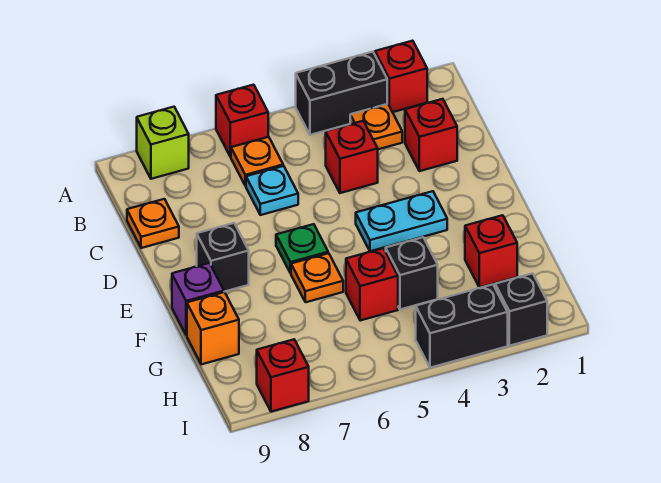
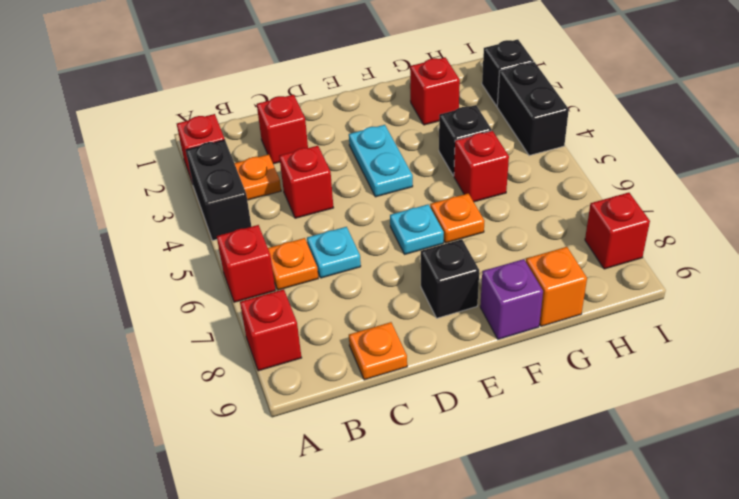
lime 1x1 brick [137,107,189,179] -> red 1x1 brick [240,289,302,371]
green 1x1 plate [276,224,328,273] -> cyan 1x1 plate [390,204,444,254]

